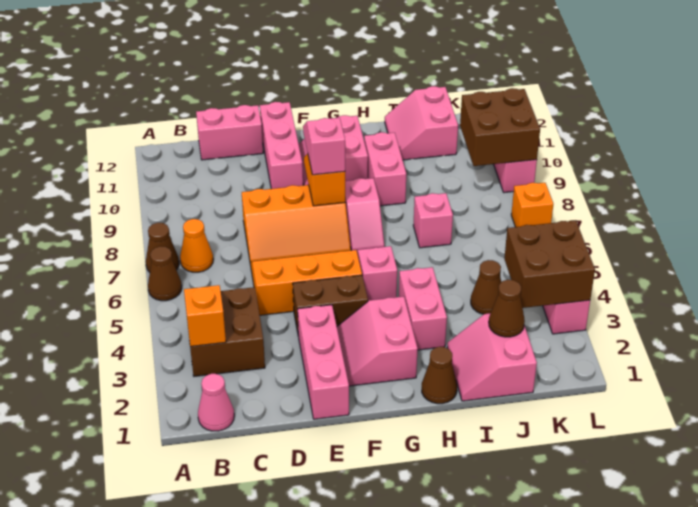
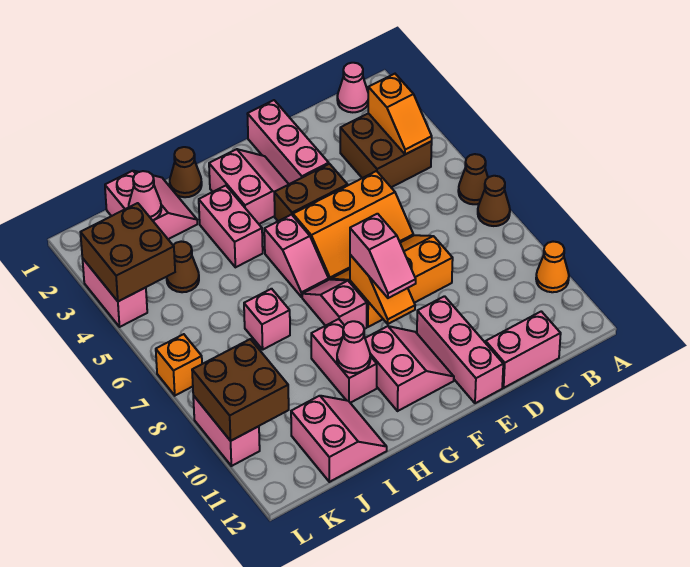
orange 1x1 cone [180,219,213,272] -> orange 1x1 cone moved to [536,242,569,292]
none -> pink 1x1 cone [337,321,370,373]
brown 1x1 cone [489,280,525,337] -> pink 1x1 cone [129,171,161,220]

